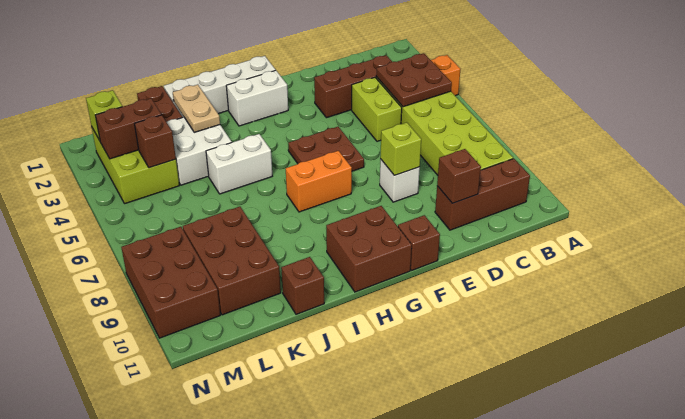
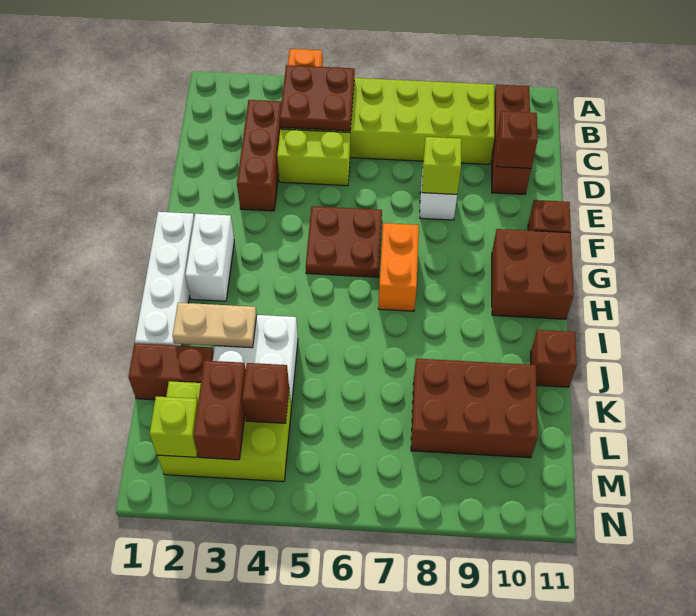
white 1x2 brick [206,134,272,194] -> none
brown 2x3 brick [121,227,220,338] -> none

